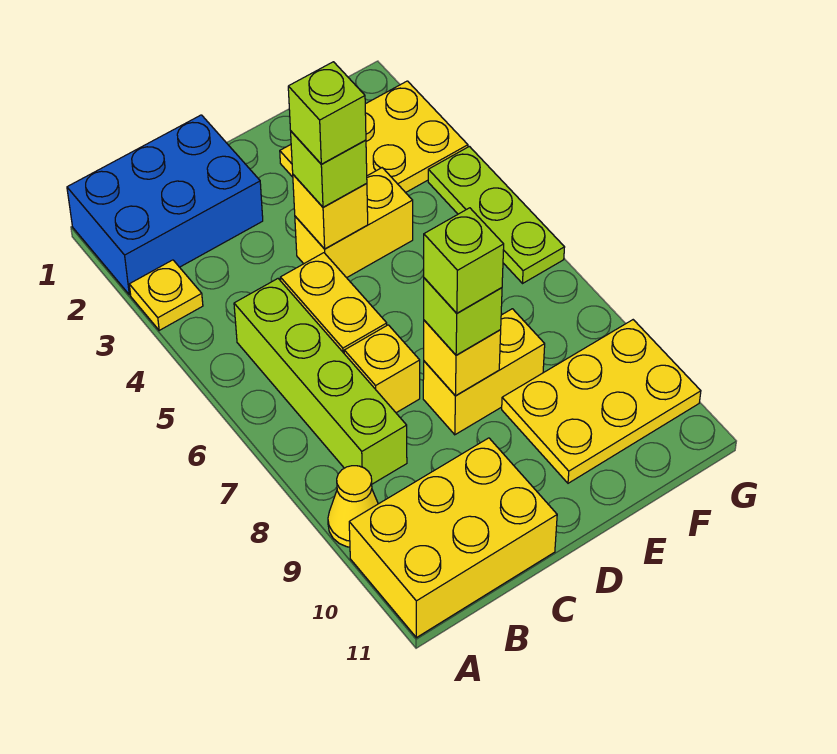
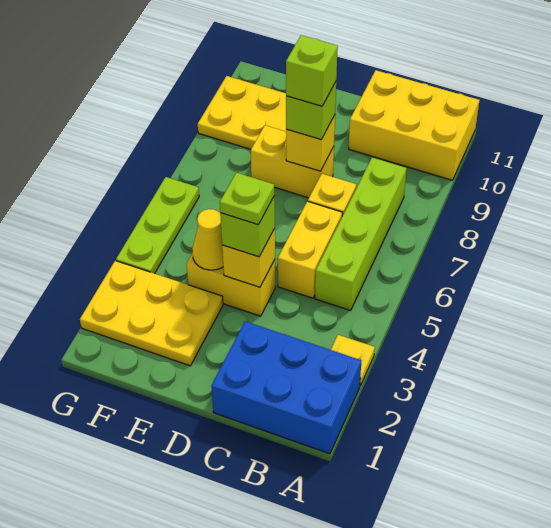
yellow 1x1 cone [328,466,378,547] -> yellow 1x1 cone moved to [192,209,223,270]
lime 1x1 brick [288,62,366,164] -> lime 1x1 plate [220,173,274,225]

